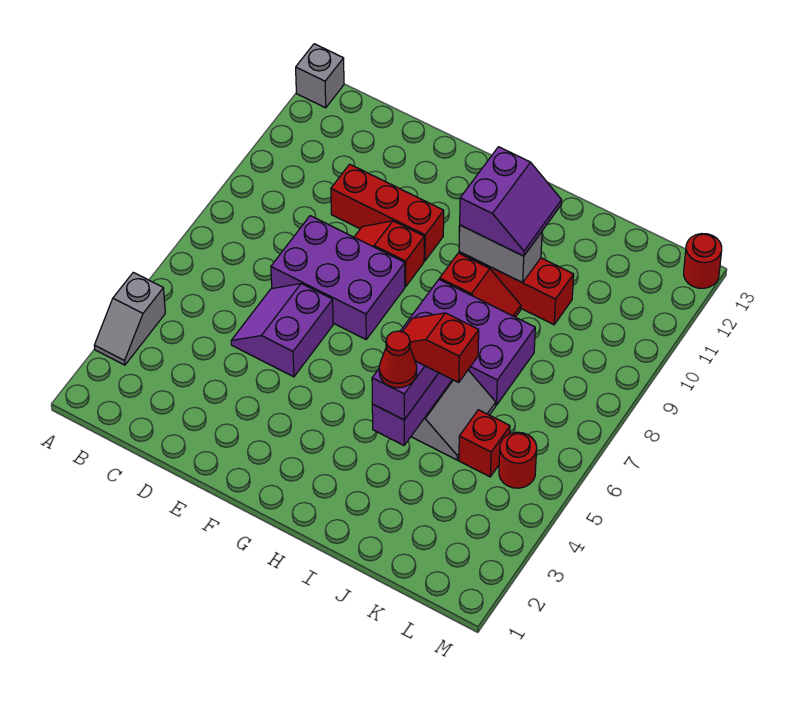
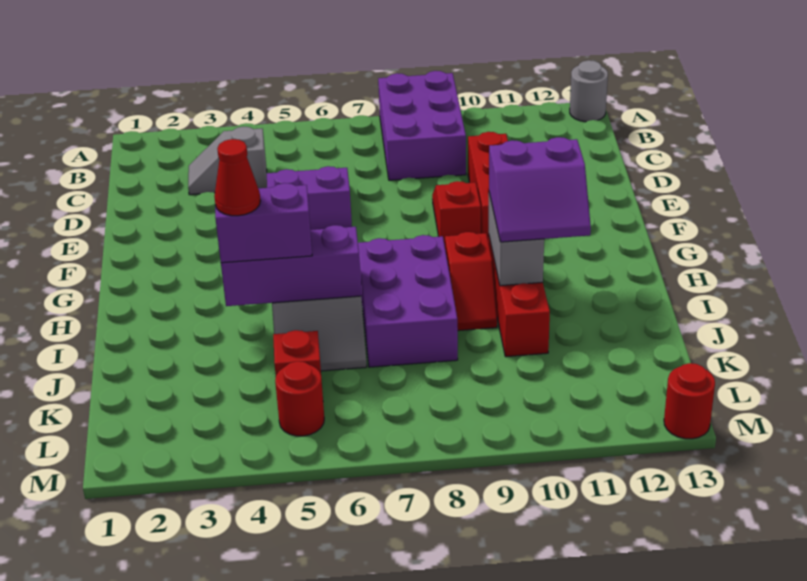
grey 1x2 slope [94,272,165,365] -> grey 1x2 slope moved to [188,127,267,195]
grey 1x1 brick [296,44,344,108] -> grey 1x1 round brick [570,60,608,122]
purple 2x3 brick [271,216,405,339] -> purple 2x3 brick moved to [378,71,466,180]
red 1x2 slope [402,313,479,382] -> none

